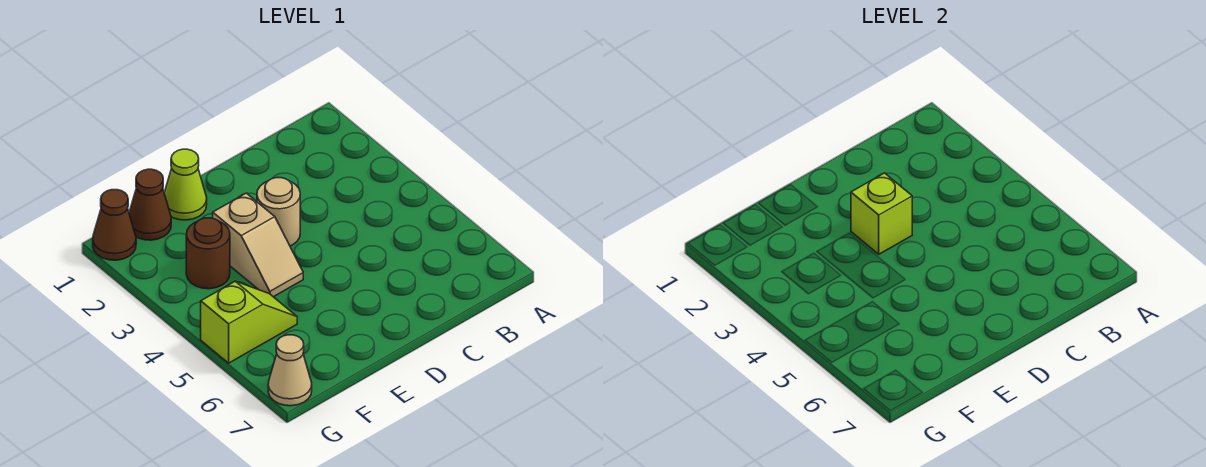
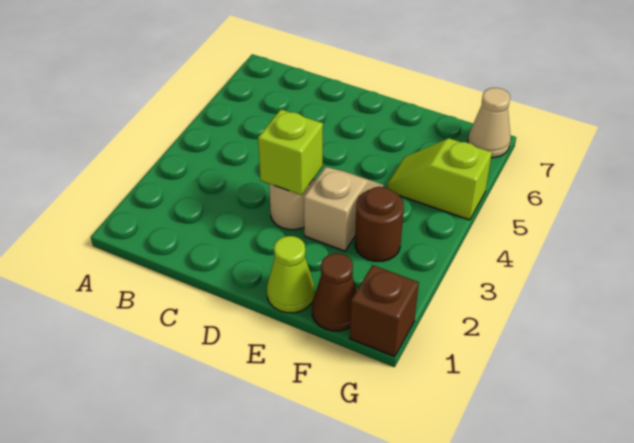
brown 1x1 cone [93,190,136,260] -> brown 1x1 brick [350,265,419,357]

